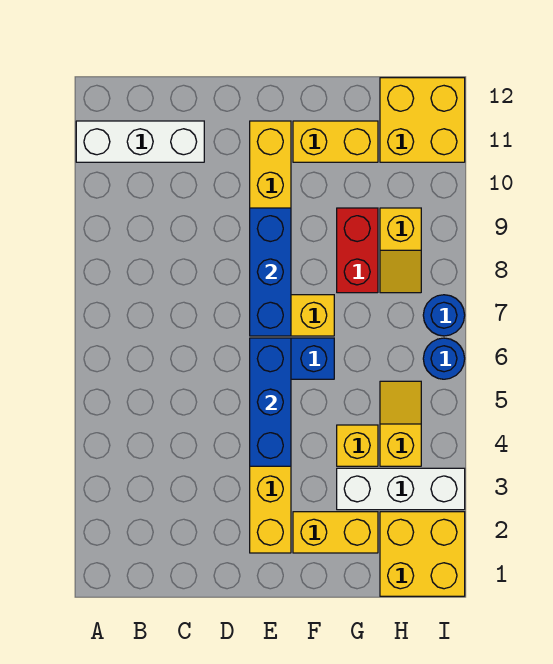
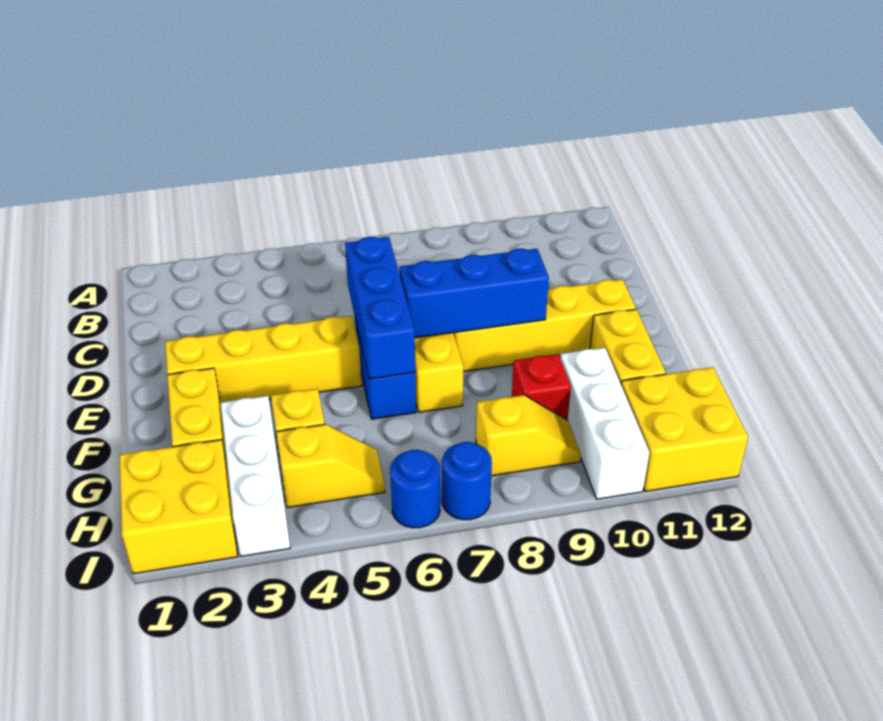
white 1x3 brick [76,121,204,162] -> white 1x3 brick moved to [560,347,650,499]
blue 1x3 brick [250,338,291,466] -> blue 1x3 brick turned to [345,237,415,379]
red 1x2 brick [337,208,378,293] -> red 1x1 brick [512,354,571,420]
yellow 1x2 slope [380,208,421,293] -> yellow 1x2 slope turned to [476,395,581,476]

